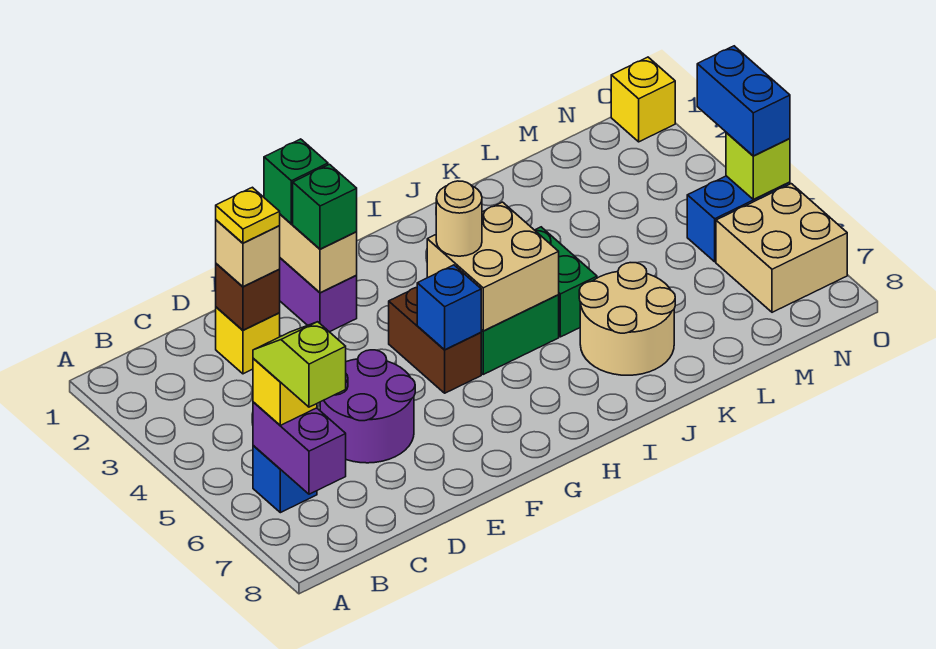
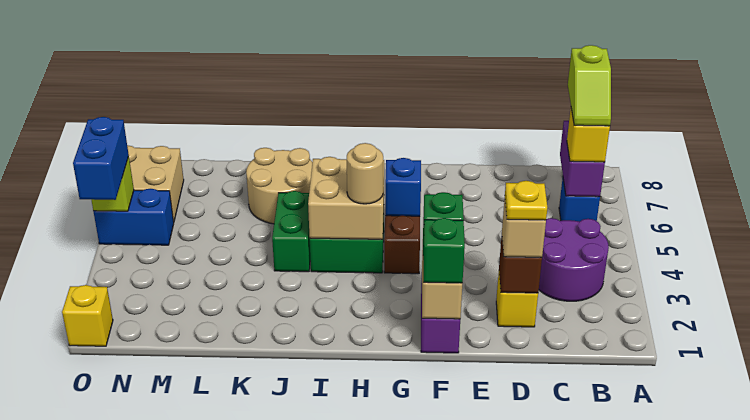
purple 2x2 round brick [320,350,415,463] -> purple 2x2 round brick moved to [539,218,609,301]

